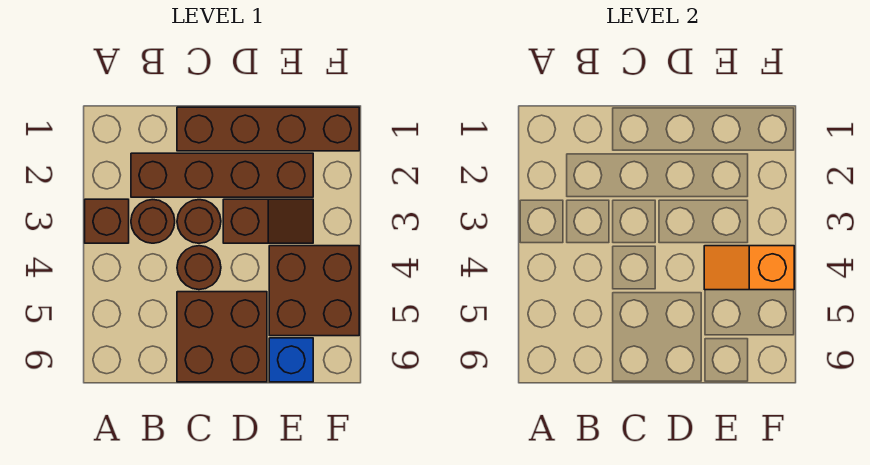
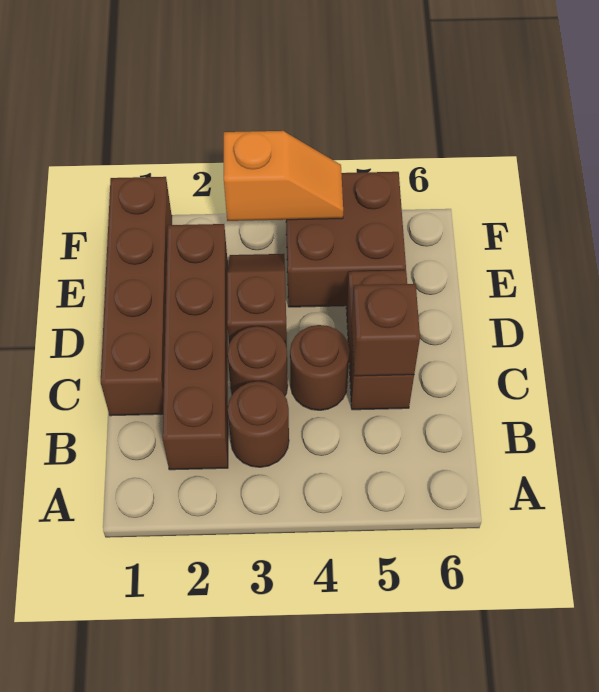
brown 1x1 brick [85,199,129,243] -> brown 1x1 brick moved to [351,284,420,376]
brown 2x2 brick [177,292,267,382] -> brown 1x2 brick [346,270,414,410]
orange 1x2 slope [704,246,794,290] -> orange 1x2 slope turned to [224,131,343,221]
blue 1x1 brick [269,338,313,382] -> none

